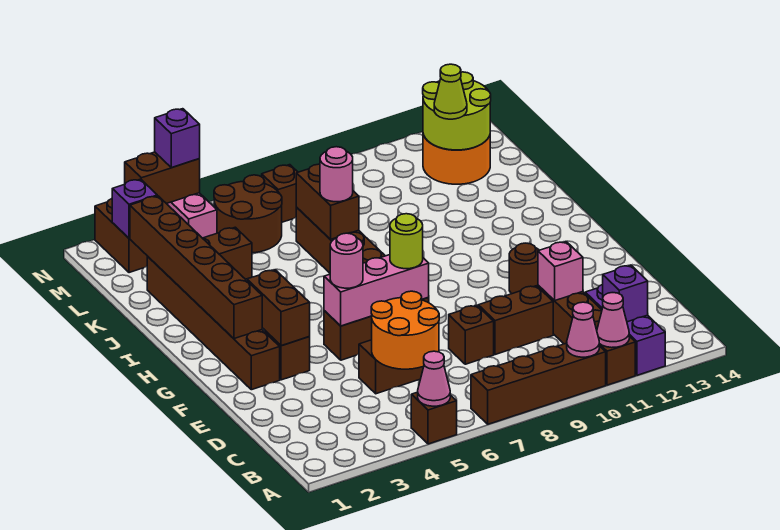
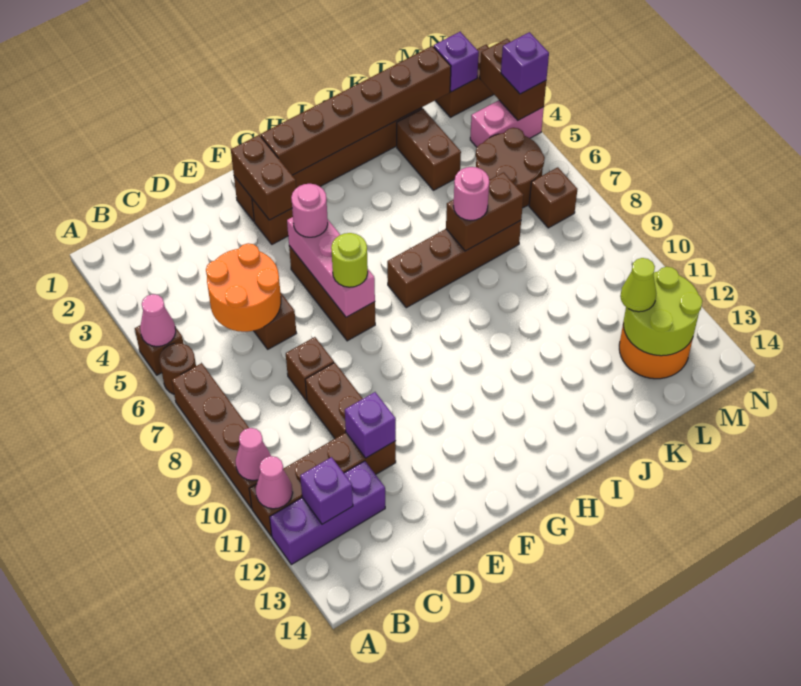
pink 1x1 brick [538,242,583,301] -> purple 1x1 brick [345,392,396,458]
brown 1x2 brick [247,270,310,346] -> brown 1x2 brick turned to [231,135,296,220]
brown 1x1 round brick [509,243,539,294] -> brown 1x1 round brick moved to [159,343,196,394]

